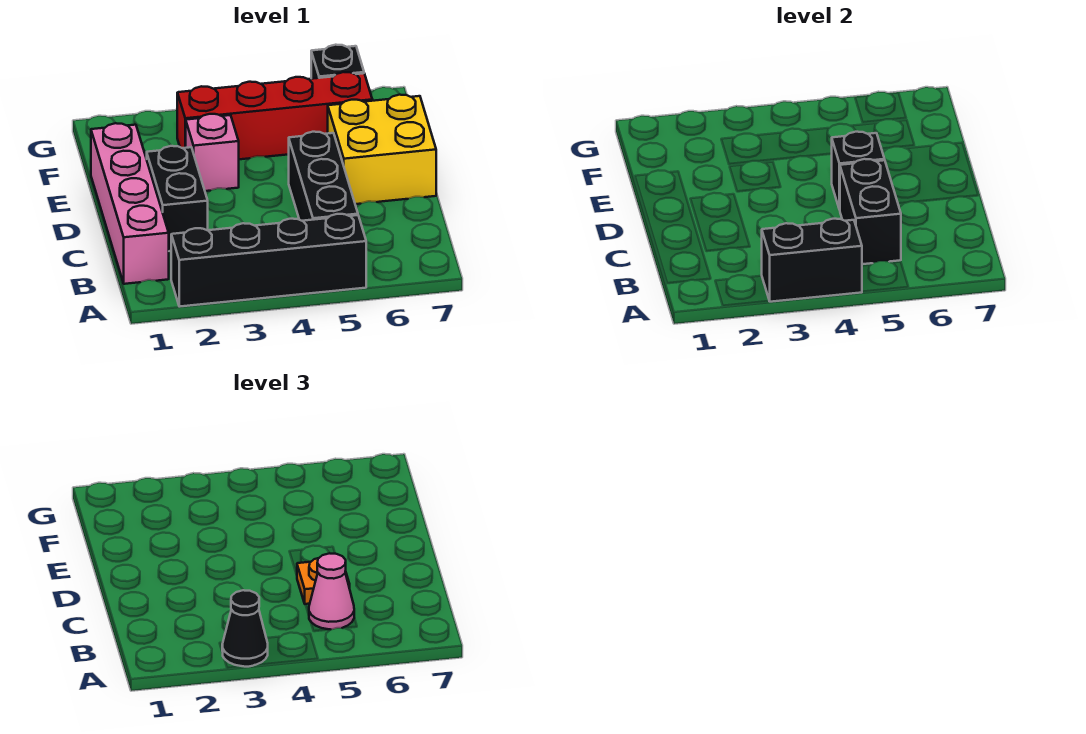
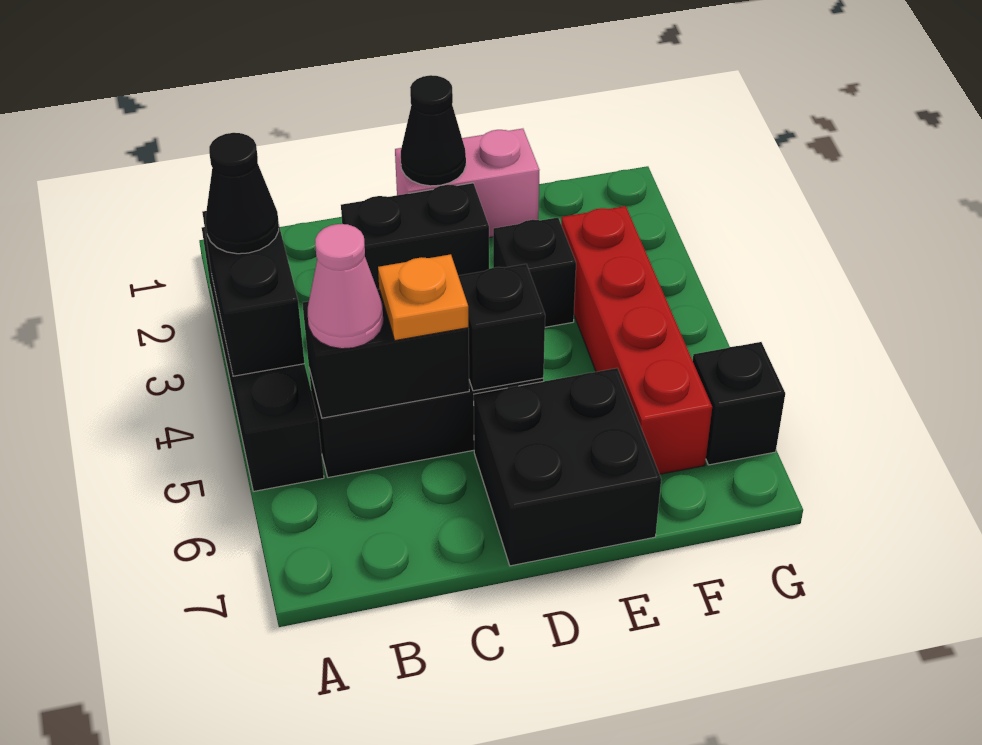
pink 1x4 brick [91,123,169,284] -> pink 1x2 brick [395,129,539,238]
none -> black 1x1 cone [401,75,466,186]
yellow 2x2 brick [328,95,436,204] -> black 2x2 brick [474,368,661,566]
pink 1x1 brick [186,114,239,191] -> black 1x1 brick [493,218,576,327]

